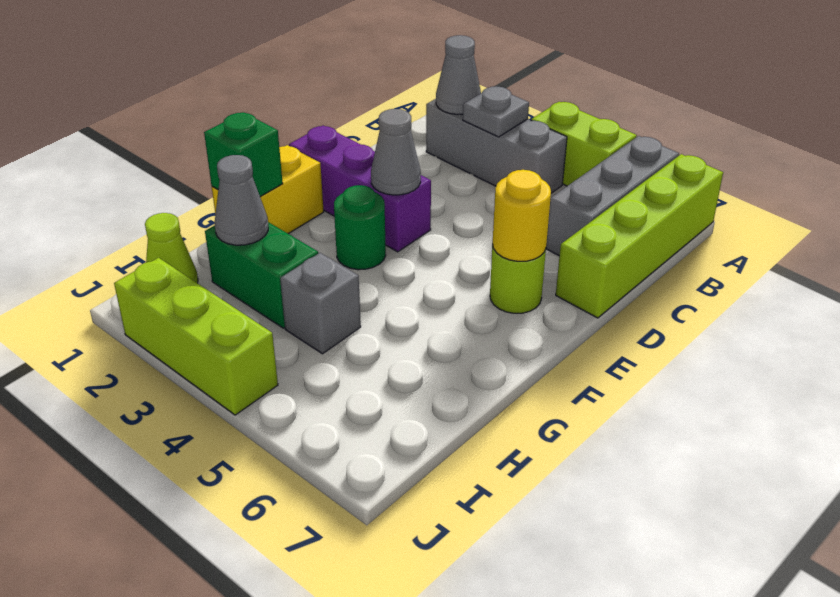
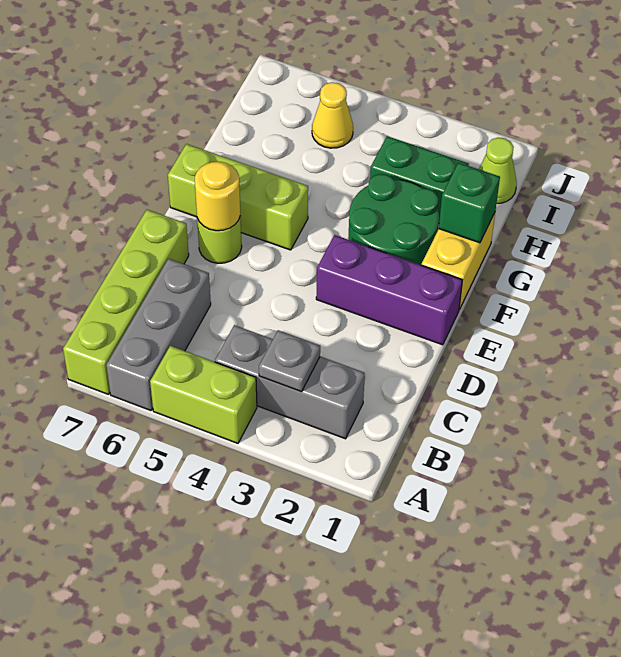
grey 1x1 cone [436,35,481,114] -> none
grey 1x1 cone [371,109,421,195] -> none
green 1x1 round brick [334,185,386,270] -> green 2x2 round brick [348,174,439,265]
grey 1x1 cone [214,155,268,245] -> none
grey 1x1 brick [280,253,361,354] -> none
none -> yellow 1x1 cone [312,82,353,148]
lime 1x3 brick [114,258,278,415] -> lime 1x3 brick moved to [168,144,308,250]

